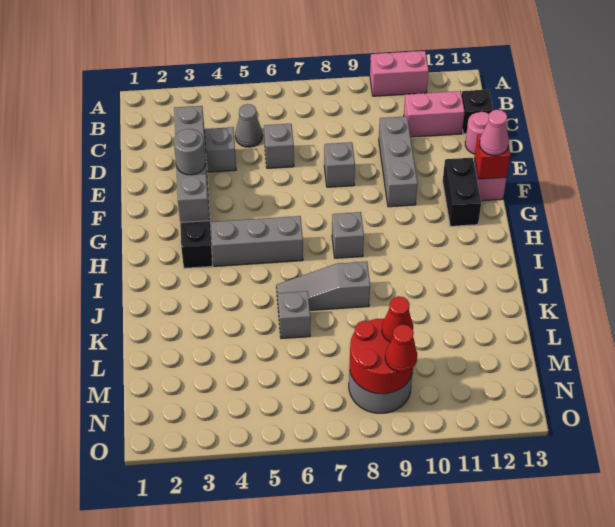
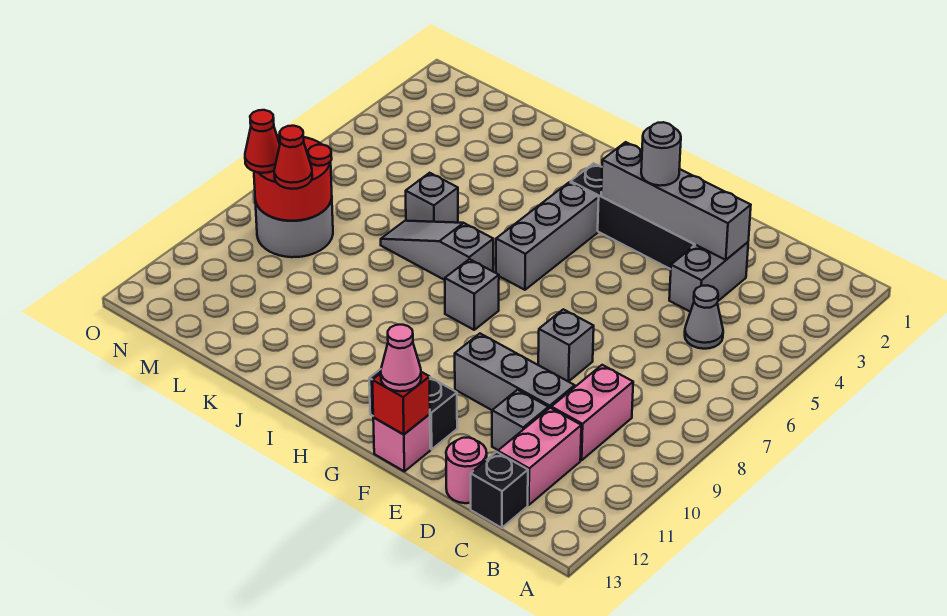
pink 1x2 brick [370,51,429,96] -> pink 1x2 brick moved to [551,365,633,460]
grey 1x1 brick [264,124,294,168] -> grey 1x1 brick moved to [492,390,548,450]
grey 1x3 slope [276,261,370,312] -> grey 1x3 slope turned to [381,221,493,280]

